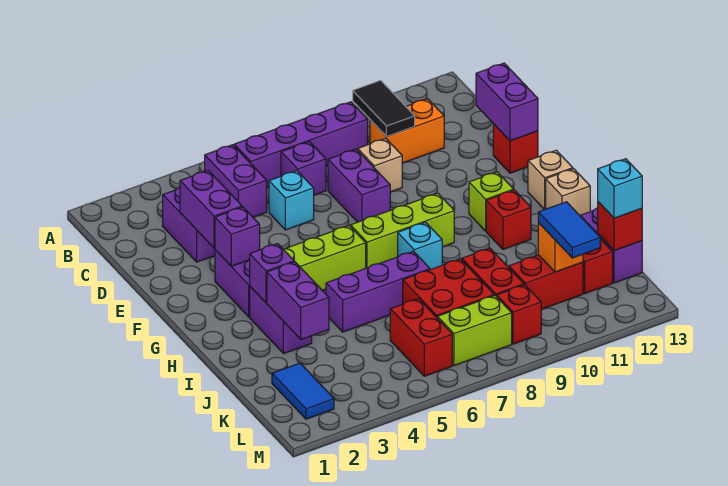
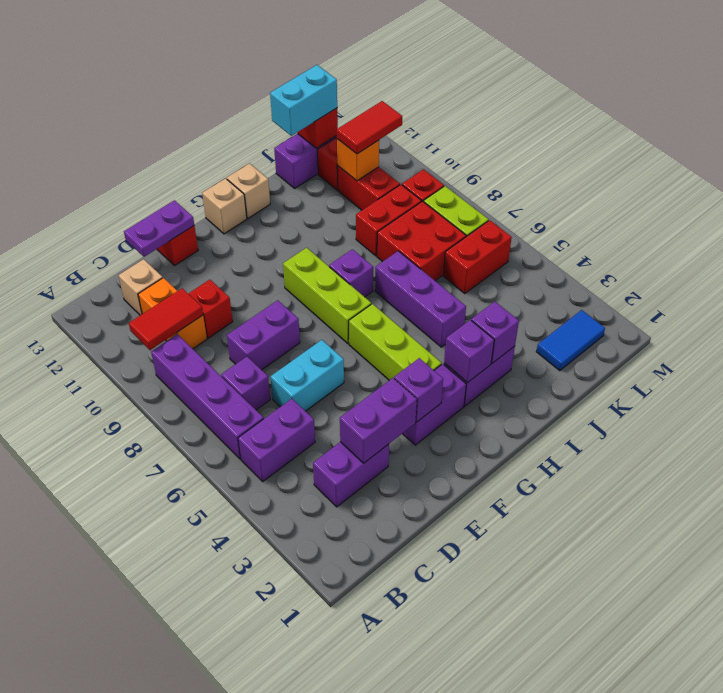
black 1x2 tile [353,80,415,137] -> red 1x2 tile [129,288,203,350]
cyan 1x1 brick [269,171,314,230] -> cyan 1x2 brick [271,340,344,411]
tan 1x1 brick [358,138,402,192] -> tan 1x1 brick moved to [118,259,163,315]
purple 1x2 brick [476,63,538,141] -> purple 1x2 plate [124,200,194,257]
lime 1x1 brick [469,172,514,231] -> none
cyan 1x1 brick [398,222,442,270] -> purple 1x1 brick [329,249,373,297]
red 1x1 brick [486,190,531,249] -> red 1x1 brick moved to [188,280,233,338]
purple 1x2 brick [267,262,329,339] -> purple 1x1 brick [471,302,519,363]
blue 1x2 tile [538,202,600,258] -> red 1x2 tile [337,101,402,154]
cyan 1x1 brick [598,159,642,218] -> cyan 1x2 brick [270,65,337,136]

